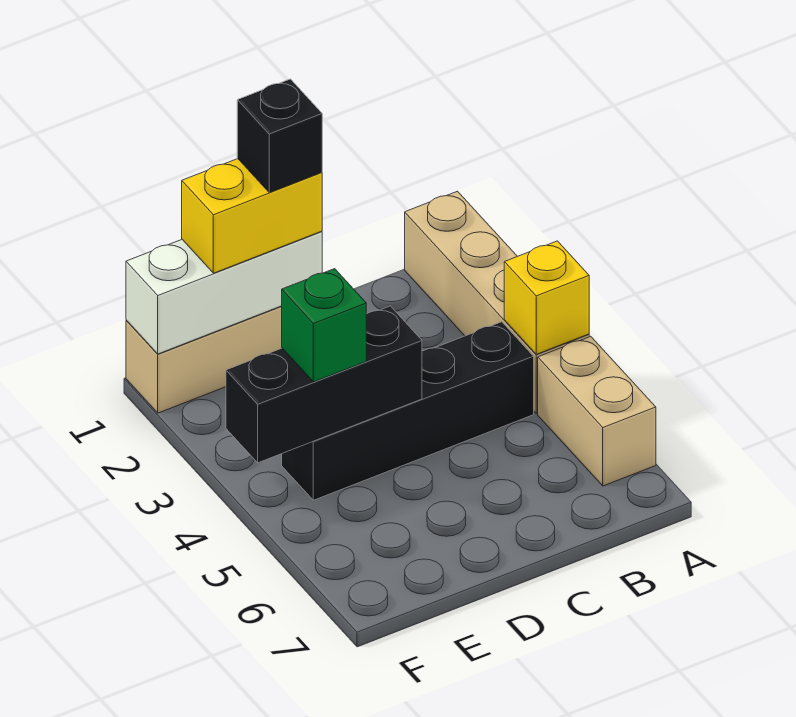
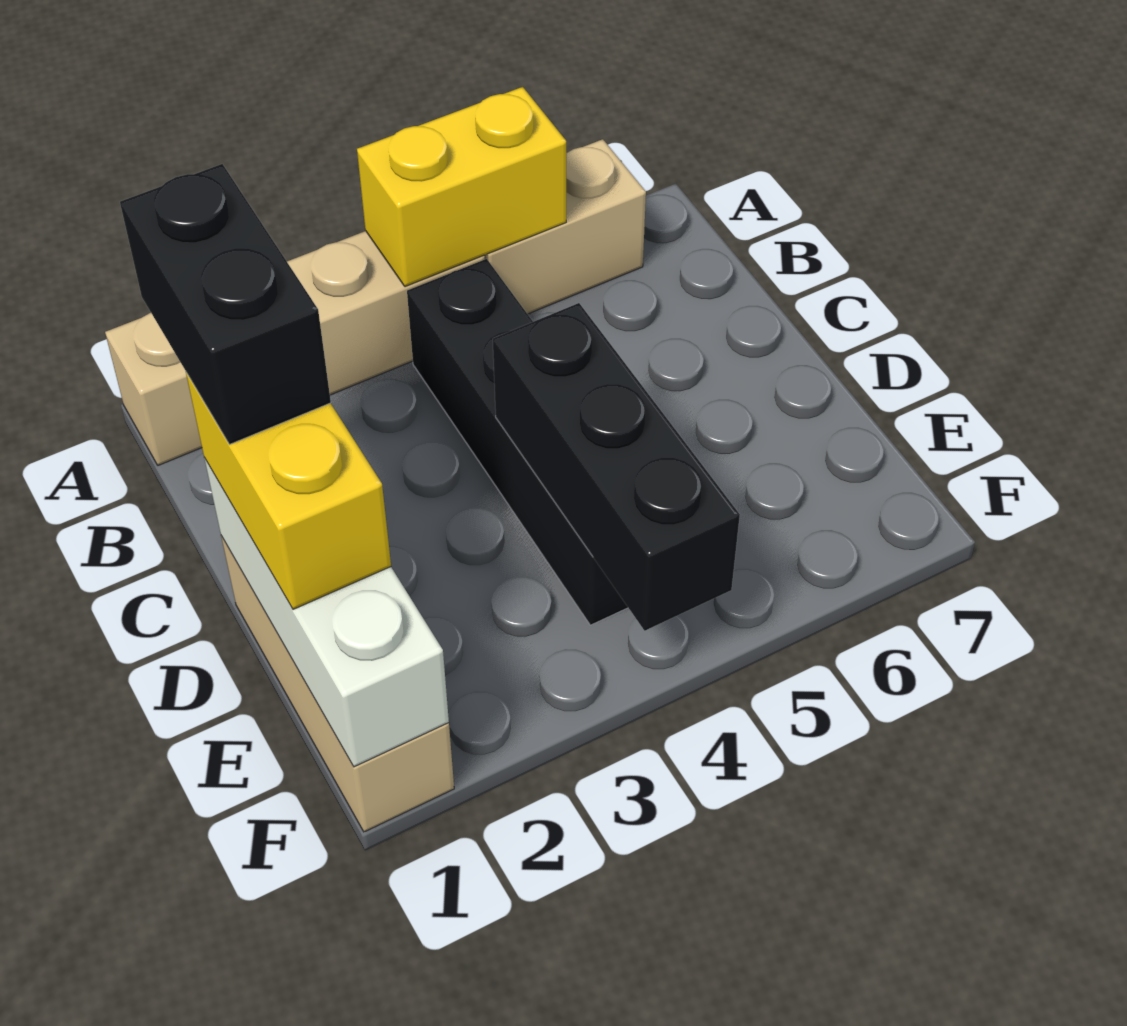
yellow 1x1 brick [504,241,589,354] -> yellow 1x2 brick [357,87,566,287]
black 1x1 brick [237,79,322,192] -> black 1x2 brick [120,164,331,445]
green 1x1 brick [282,269,366,382] -> none

